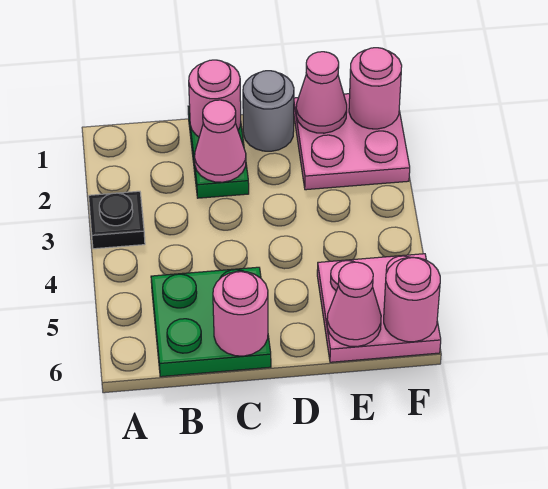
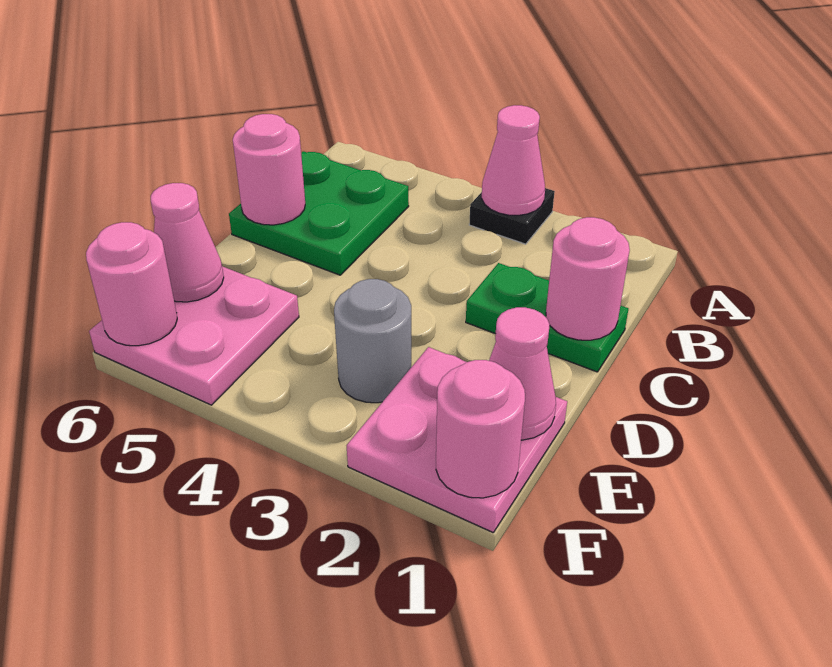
pink 1x1 cone [195,100,246,182] -> pink 1x1 cone moved to [482,105,545,215]
grey 1x1 round brick [243,71,294,151] -> grey 1x1 round brick moved to [334,279,411,403]

